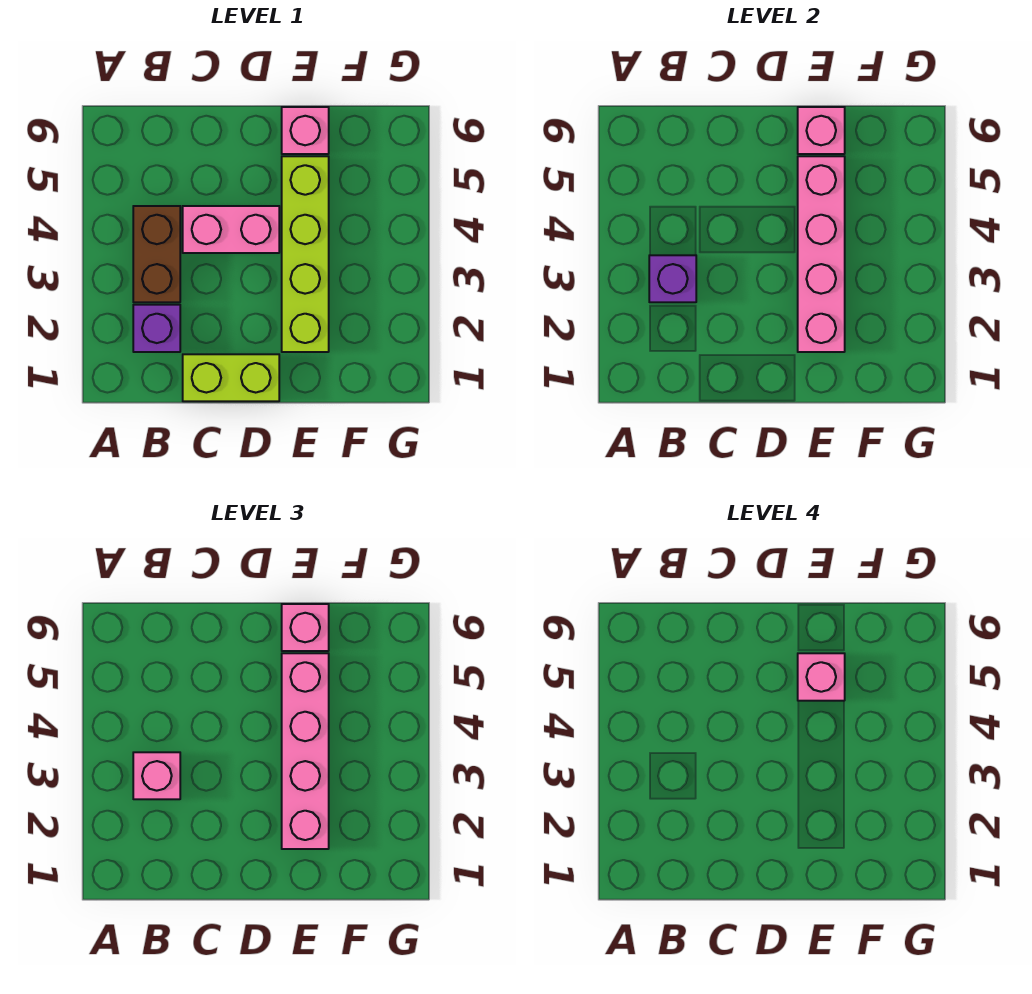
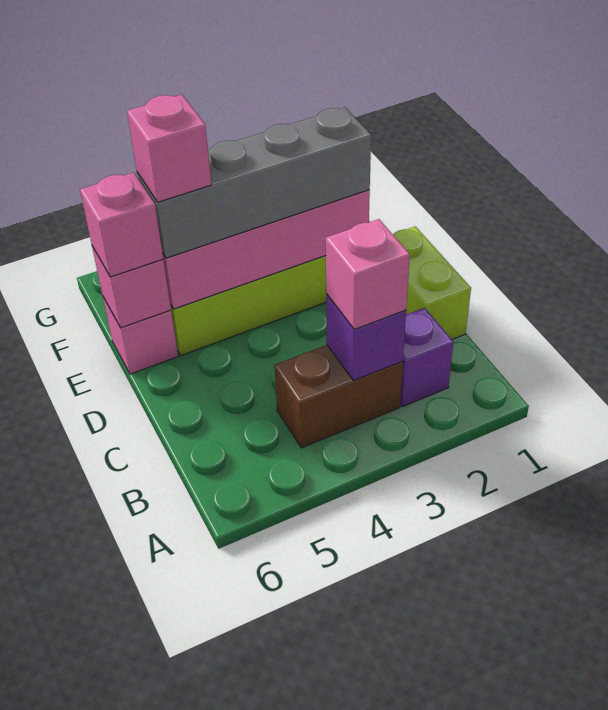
pink 1x2 brick [183,206,279,253] -> none
pink 1x4 brick [282,653,329,849] -> grey 1x4 brick [137,107,371,258]

